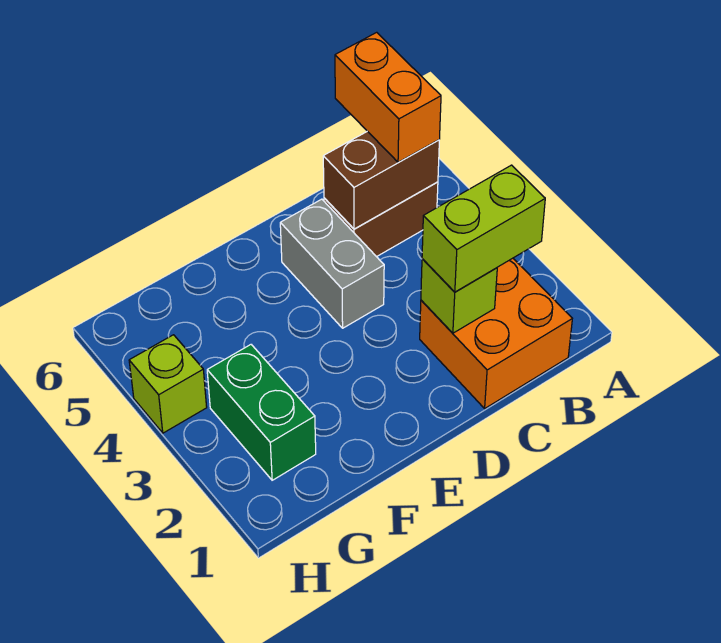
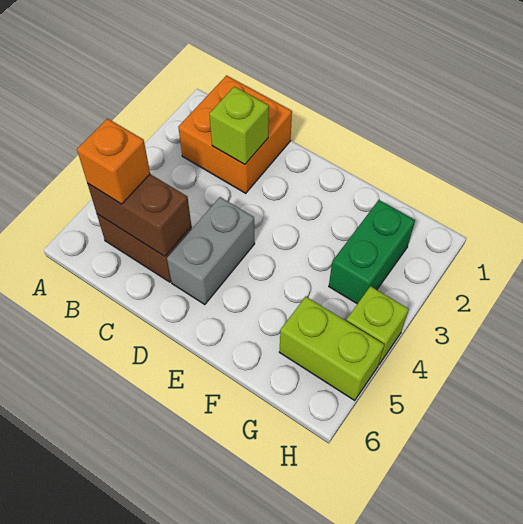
lime 1x2 brick [422,165,545,292] -> lime 1x2 brick moved to [279,297,384,401]
orange 1x2 brick [335,32,441,162] -> orange 1x1 brick [77,119,150,204]

